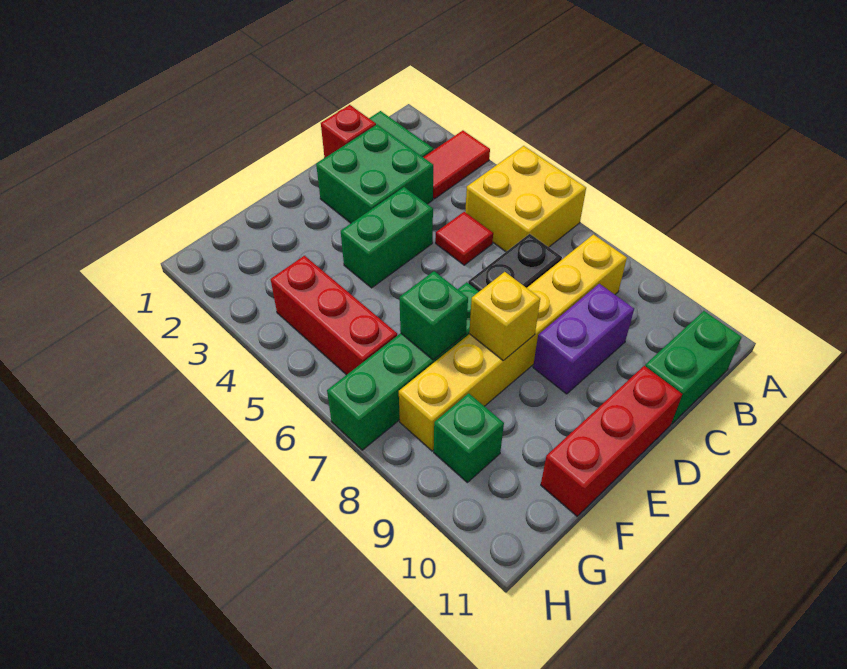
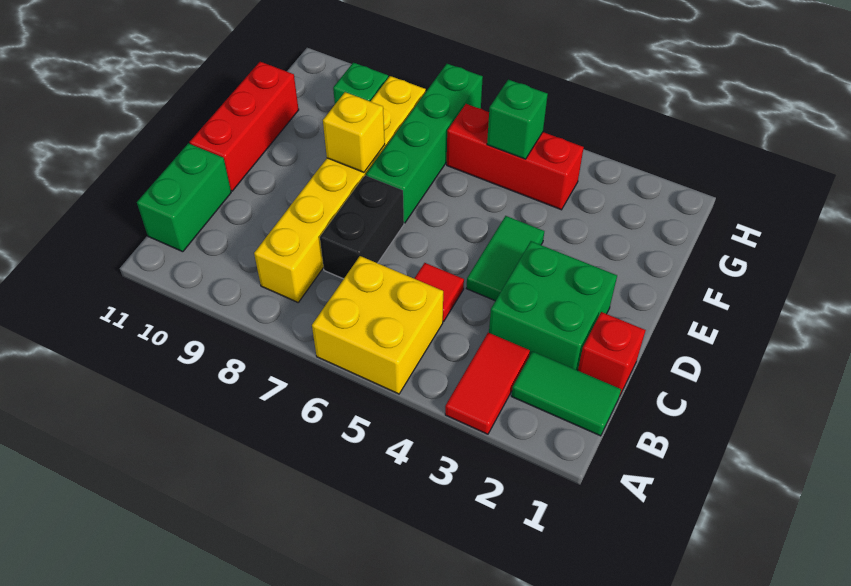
purple 1x2 brick [533,284,634,394] -> none
green 1x2 brick [341,187,433,288] -> green 1x2 tile [466,216,544,301]
green 1x1 brick [399,271,468,360] -> green 1x1 brick moved to [487,80,548,159]

